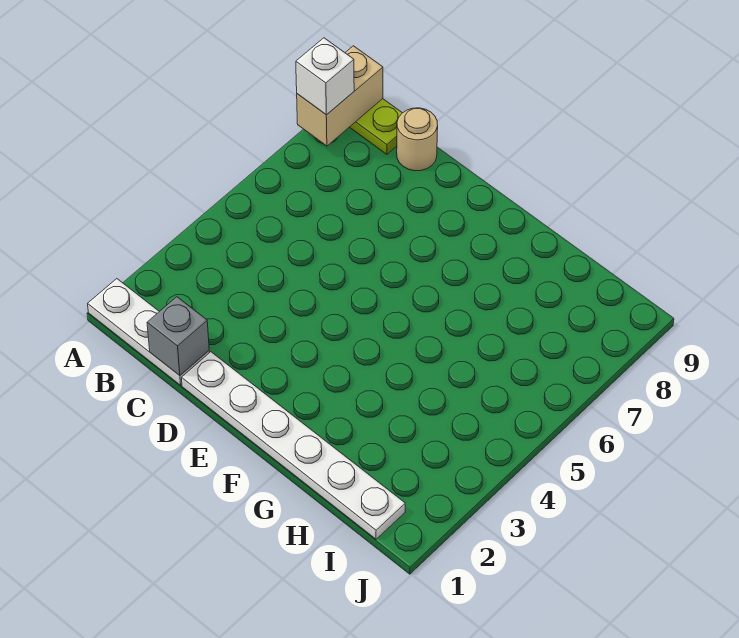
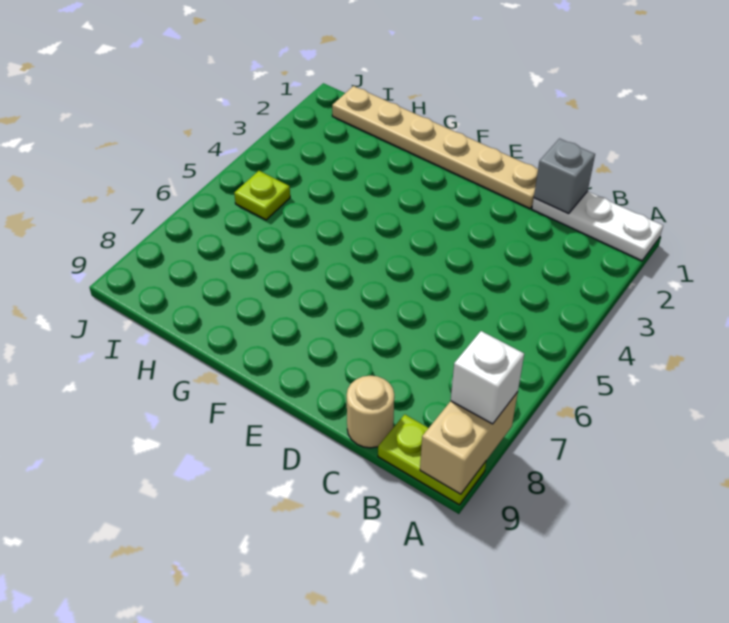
white 1x6 plate [182,352,405,539] -> tan 1x6 plate [332,86,538,208]
none -> lime 1x1 plate [234,171,290,220]

